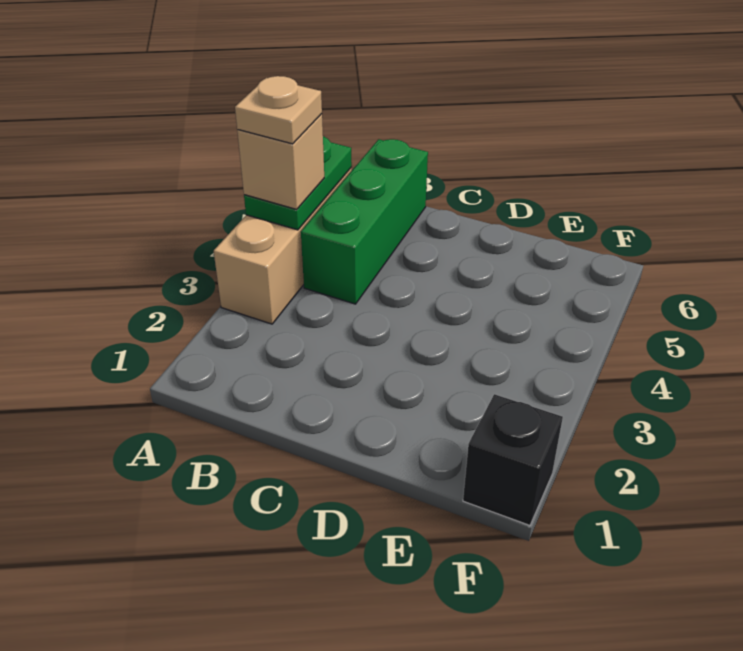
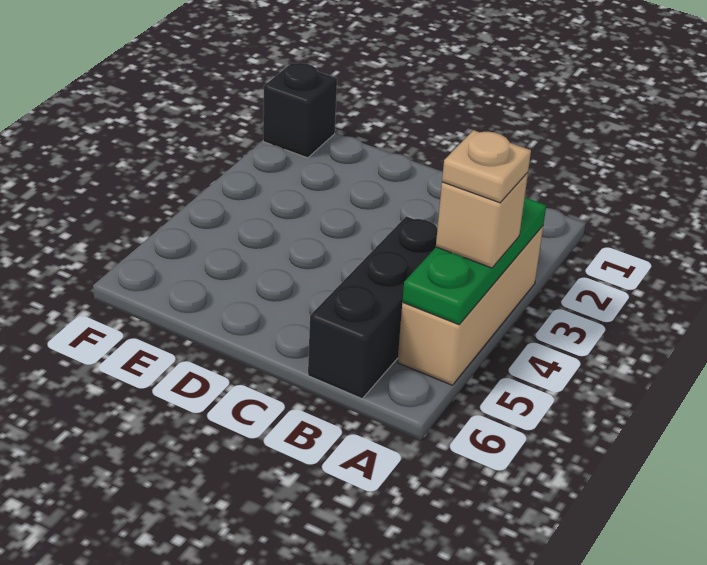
green 1x2 plate [244,136,352,230] -> green 1x3 plate [402,197,546,325]
green 1x3 brick [301,139,428,304] -> black 1x3 brick [308,216,437,399]

